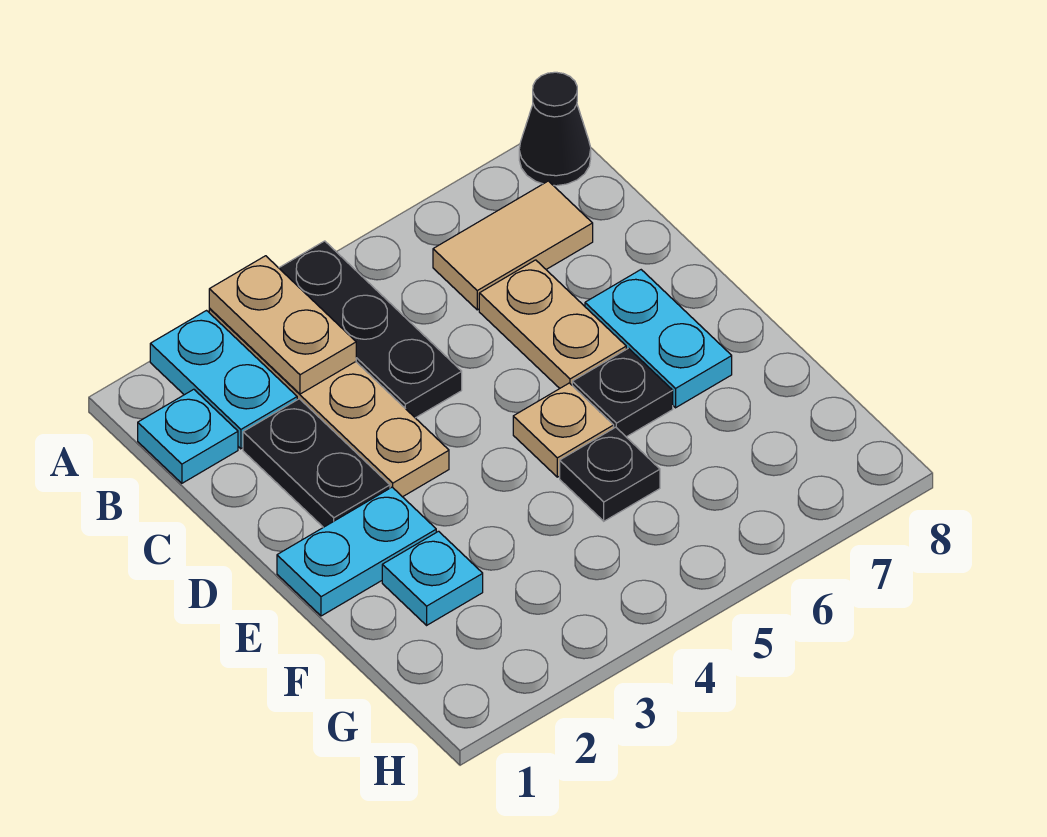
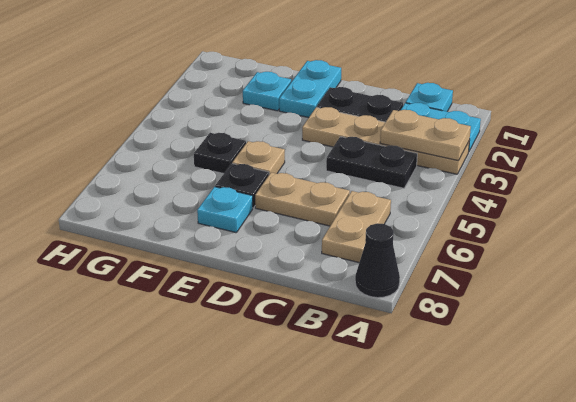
black 1x3 plate [279,241,462,418] -> black 1x2 plate [326,137,417,188]
tan 1x2 tile [433,181,593,310] -> tan 1x2 plate [322,191,391,263]
cyan 1x2 plate [585,270,732,408] -> cyan 1x1 plate [197,187,253,233]

